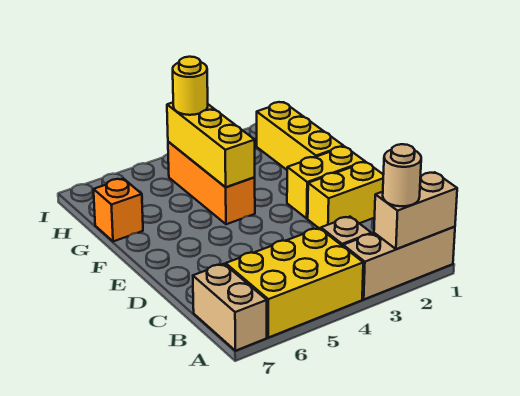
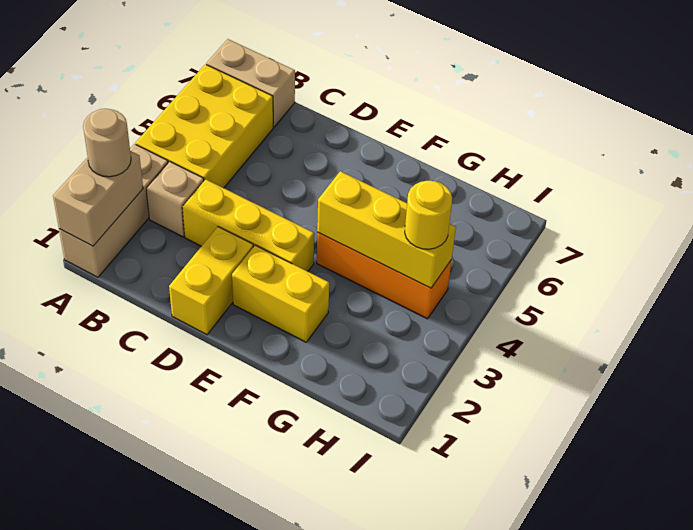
yellow 1x2 brick [287,147,365,218] -> yellow 1x2 brick turned to [232,245,329,342]
yellow 1x3 brick [257,102,344,170] -> yellow 1x3 brick moved to [182,179,314,271]
orange 1x1 brick [94,179,143,242] -> none

